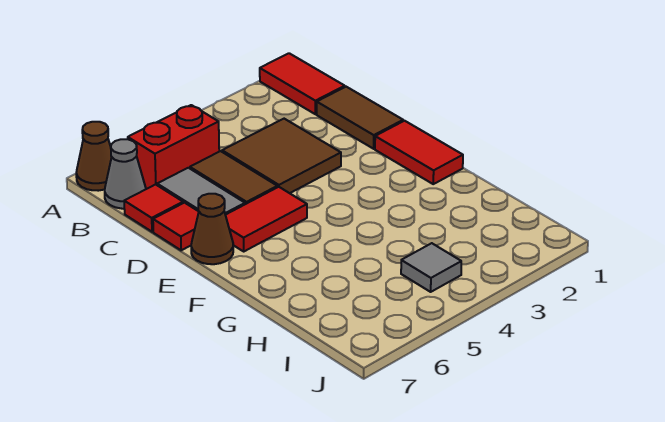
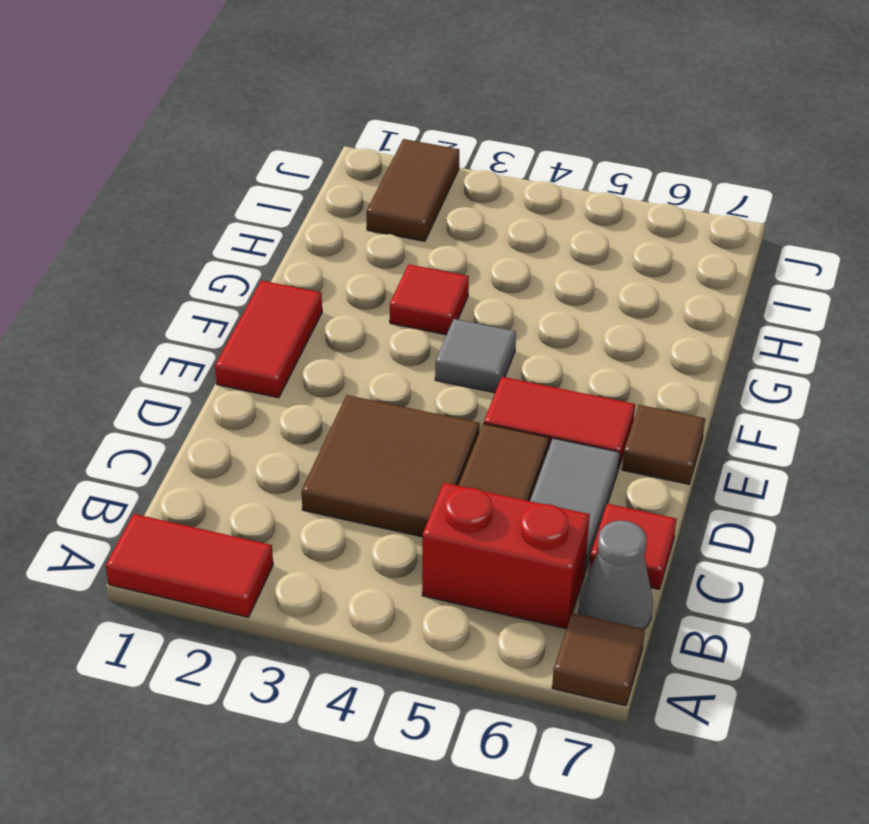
red 1x2 tile [260,53,345,114] -> red 1x2 tile turned to [106,514,273,617]
brown 1x1 cone [76,122,111,191] -> brown 1x1 tile [552,613,645,706]
brown 1x2 tile [317,87,403,149] -> brown 1x2 tile moved to [366,139,459,241]
red 1x1 tile [153,203,199,250] -> red 1x1 tile moved to [390,264,469,335]
brown 1x1 cone [191,194,233,264] -> brown 1x1 tile [622,405,705,484]
grey 1x1 tile [401,243,461,292] -> grey 1x1 tile moved to [435,319,516,393]

